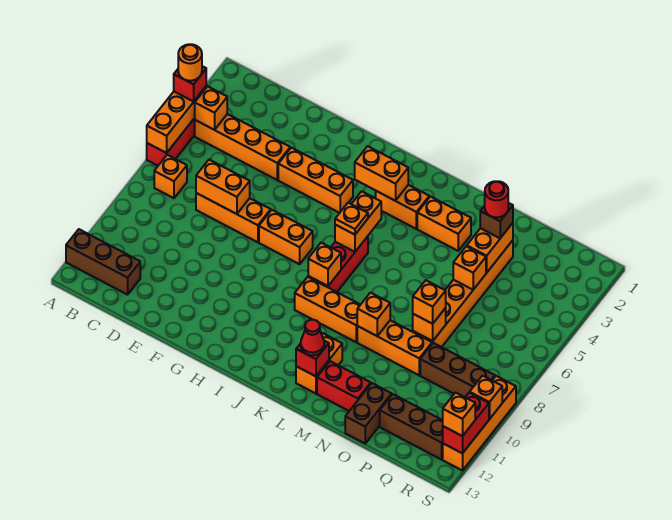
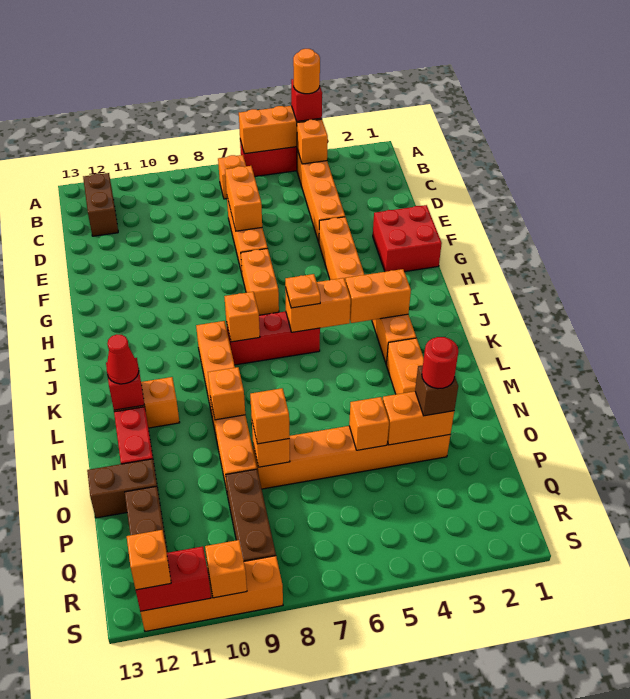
brown 1x3 brick [66,229,140,295] -> brown 1x2 brick [83,173,118,236]
none -> red 2x2 brick [373,205,442,272]
orange 1x2 brick [355,146,408,201] -> orange 1x2 brick turned to [345,269,411,323]

